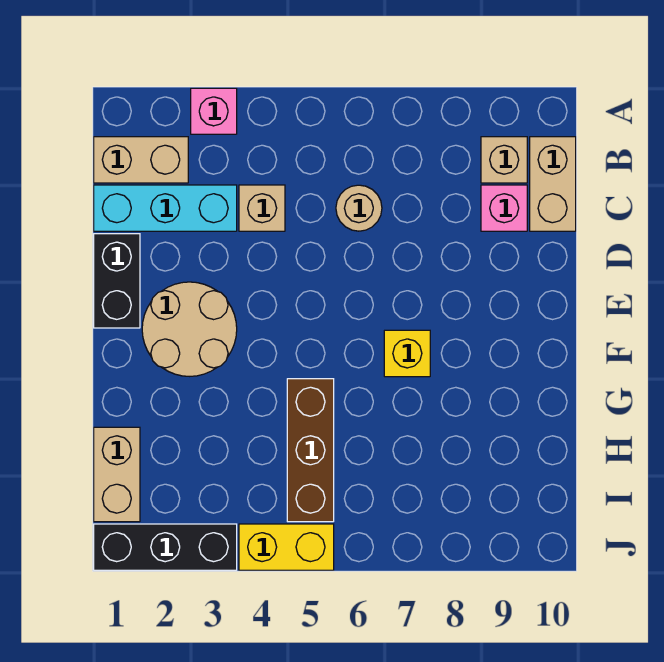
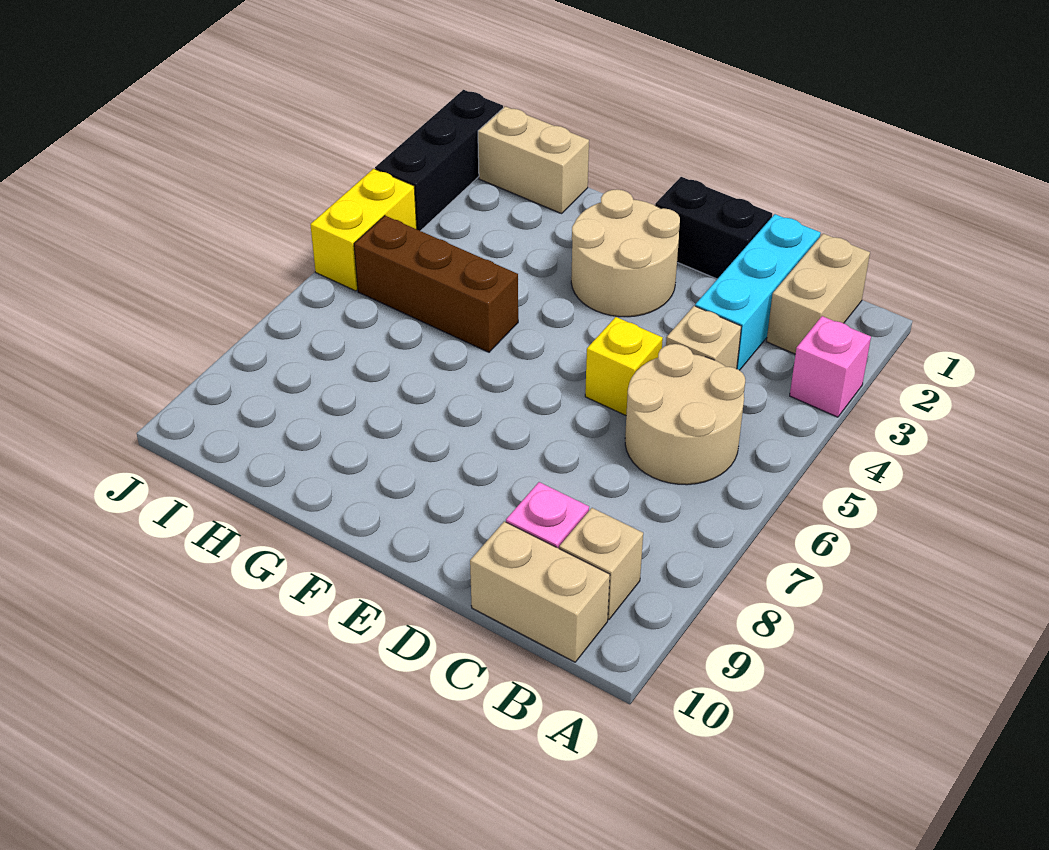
tan 1x1 round brick [336,185,382,231] -> tan 2x2 round brick [625,344,745,485]
yellow 1x1 brick [384,330,430,377] -> yellow 1x1 brick moved to [585,317,663,415]

